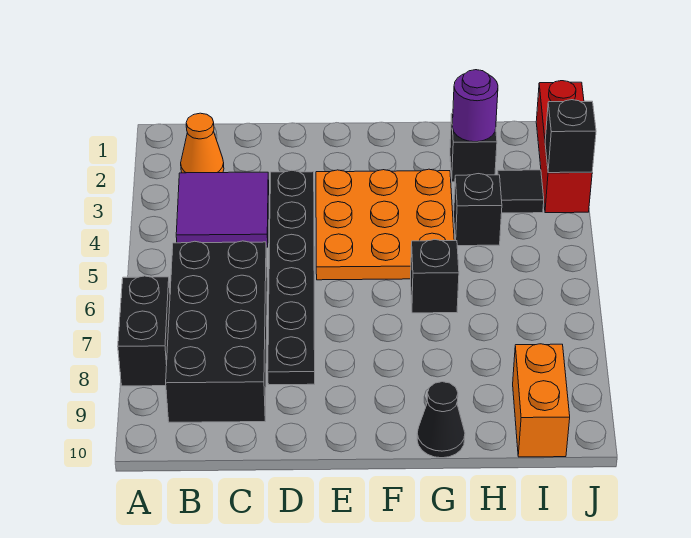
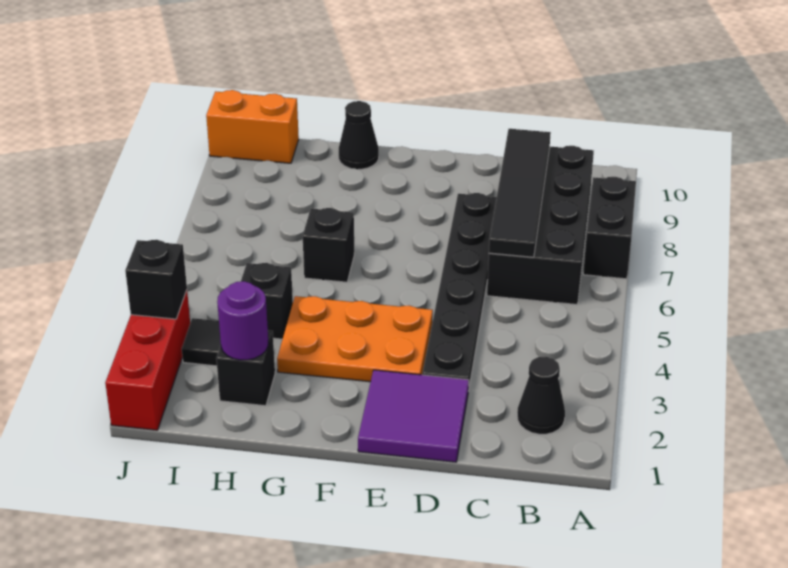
orange 1x1 cone [181,113,224,173] -> black 1x1 cone [517,356,565,434]
purple 2x2 tile [176,172,269,247] -> purple 2x2 tile moved to [358,370,469,462]
none -> black 1x4 tile [489,129,551,257]
orange 3x3 plate [316,169,454,280] -> orange 2x3 plate [277,296,433,382]
orange 1x2 brick [513,344,570,457] -> orange 1x2 brick turned to [206,90,299,163]

